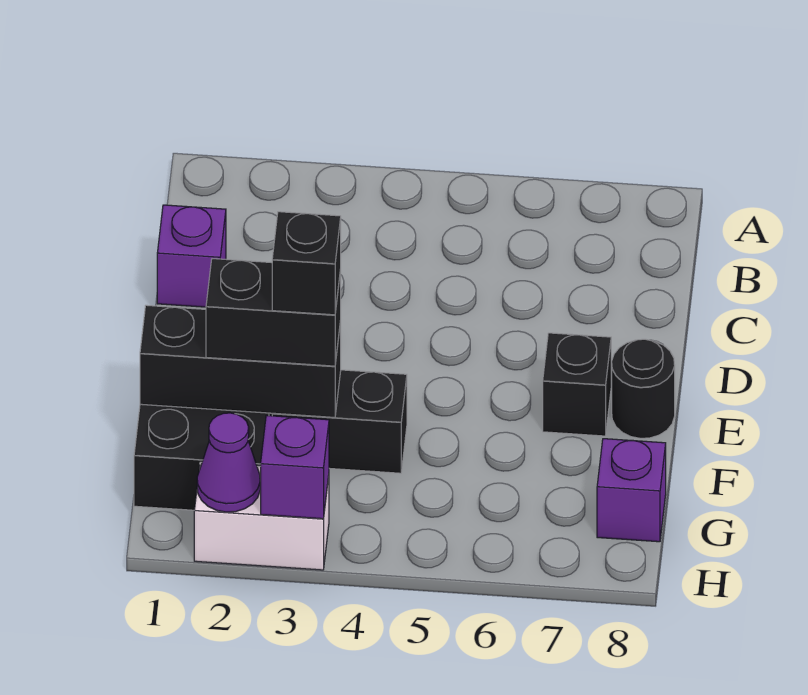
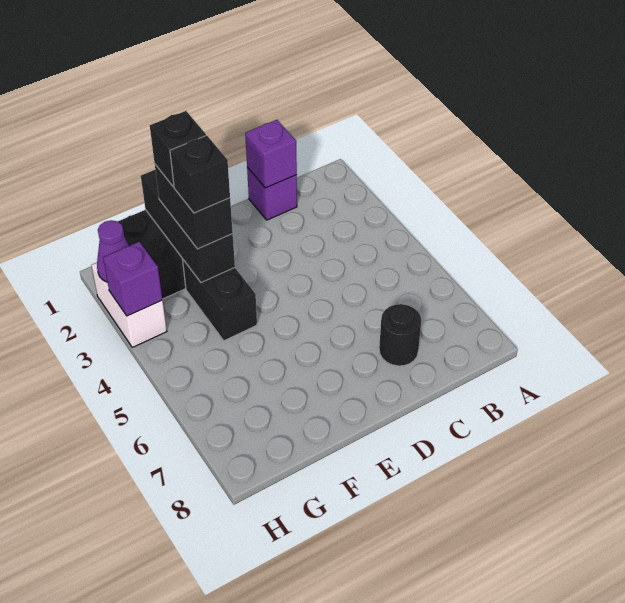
black 1x1 brick [543,333,611,436] -> black 1x1 brick moved to [150,111,206,187]
black 1x1 round brick [612,339,675,438] -> black 1x1 round brick moved to [379,304,421,366]
purple 1x1 brick [597,439,666,542] -> purple 1x1 brick moved to [245,120,297,188]

